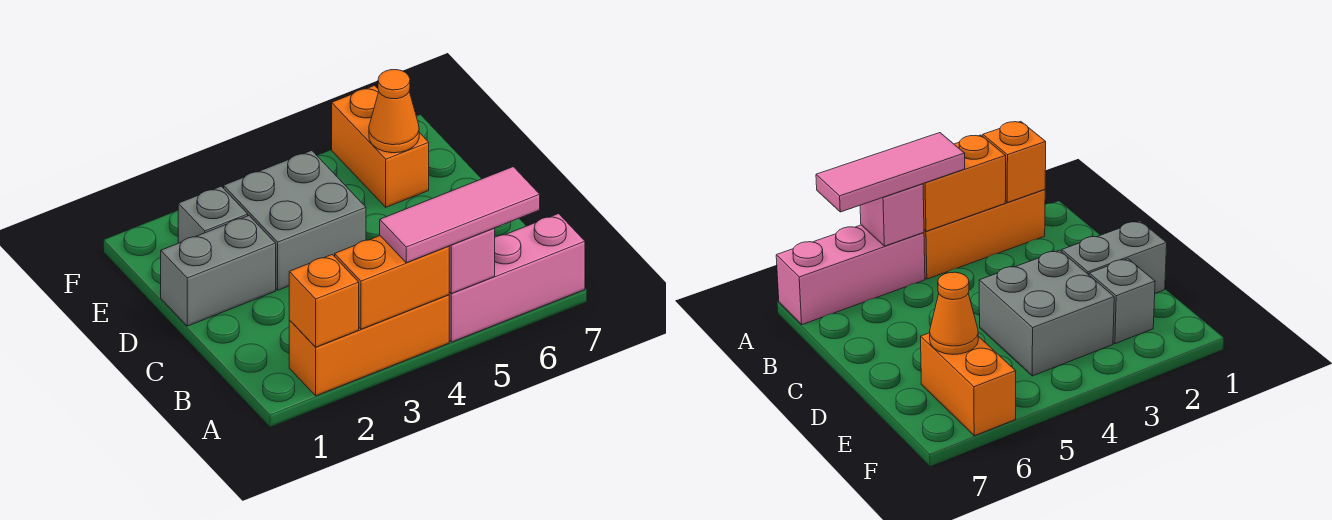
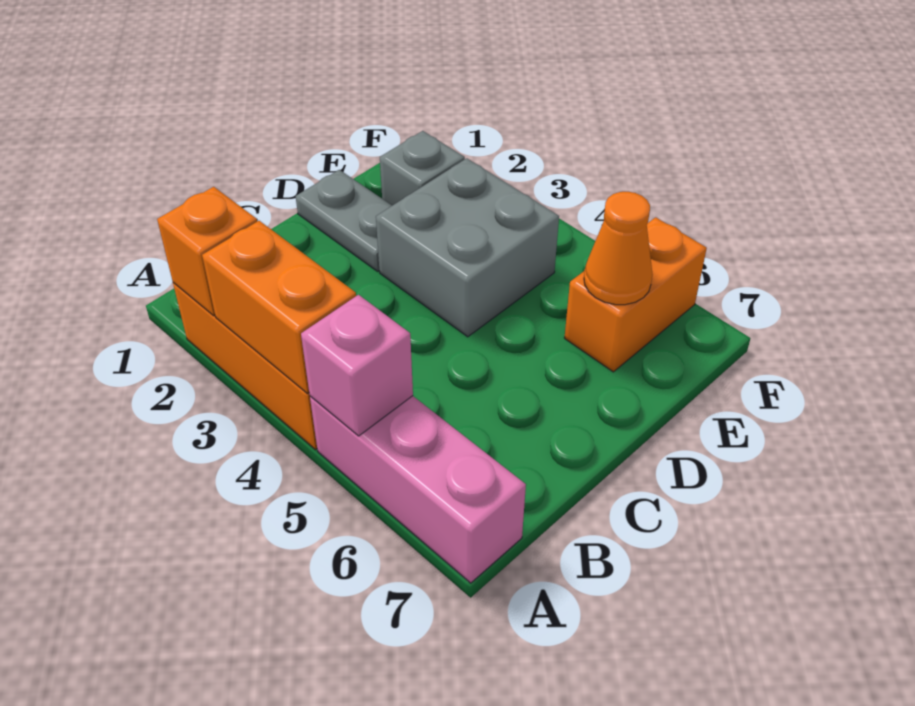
pink 1x3 tile [380,167,540,263] -> none
grey 1x2 brick [161,216,276,326] -> grey 1x2 plate [296,170,392,271]

